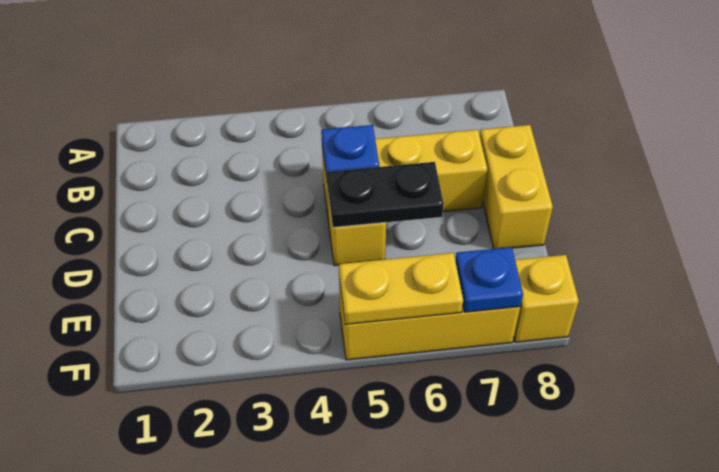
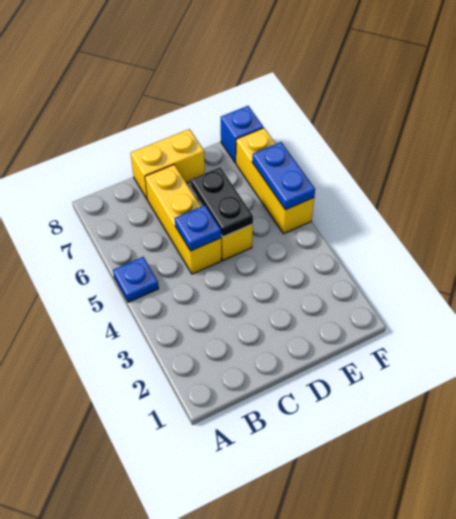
yellow 1x2 plate [339,253,463,324] -> blue 1x2 plate [252,142,315,210]
blue 1x1 plate [455,247,523,312] -> blue 1x1 plate moved to [113,257,159,302]
yellow 1x1 brick [514,255,579,342] -> blue 1x1 brick [221,106,263,163]

